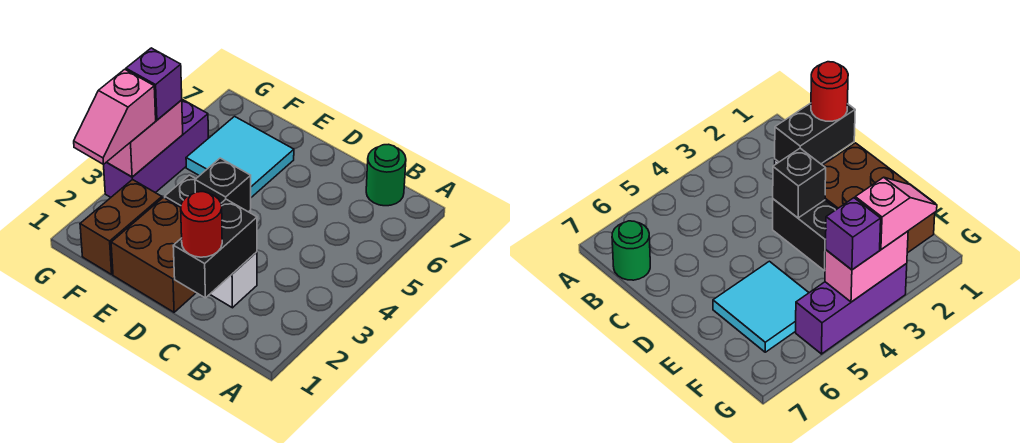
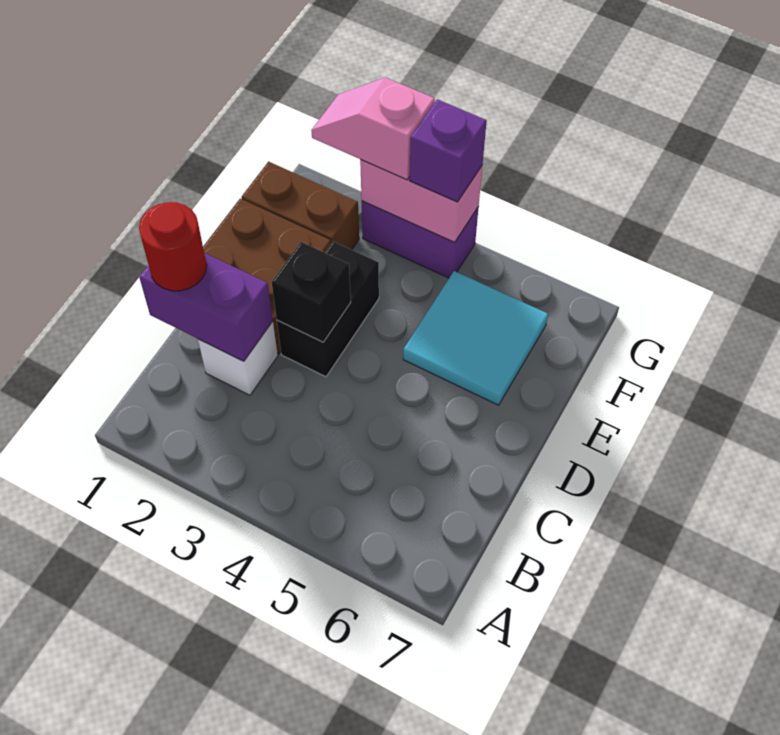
green 1x1 round brick [366,144,406,206] -> none
black 1x2 brick [173,199,257,298] -> purple 1x2 brick [139,253,273,361]
purple 1x3 brick [104,99,208,197] -> purple 1x2 brick [362,201,479,278]

